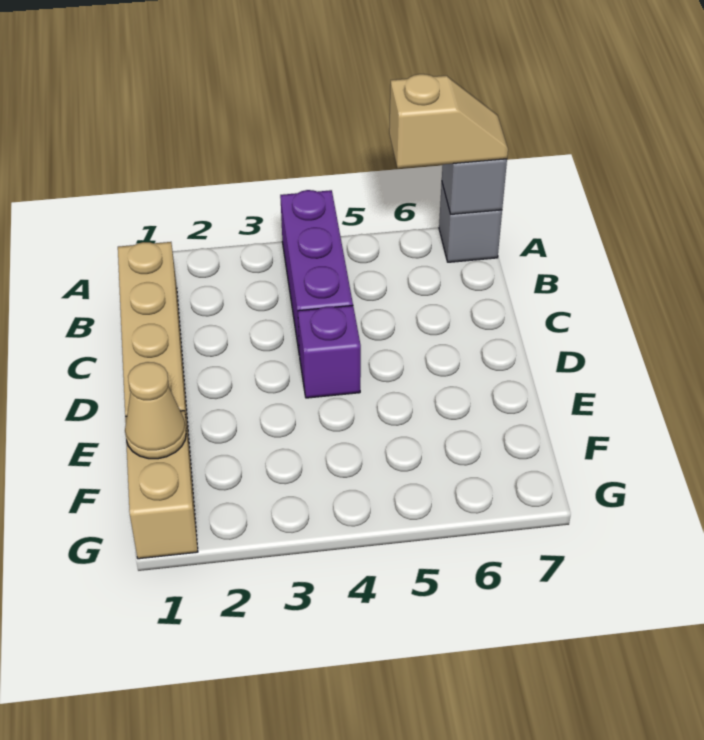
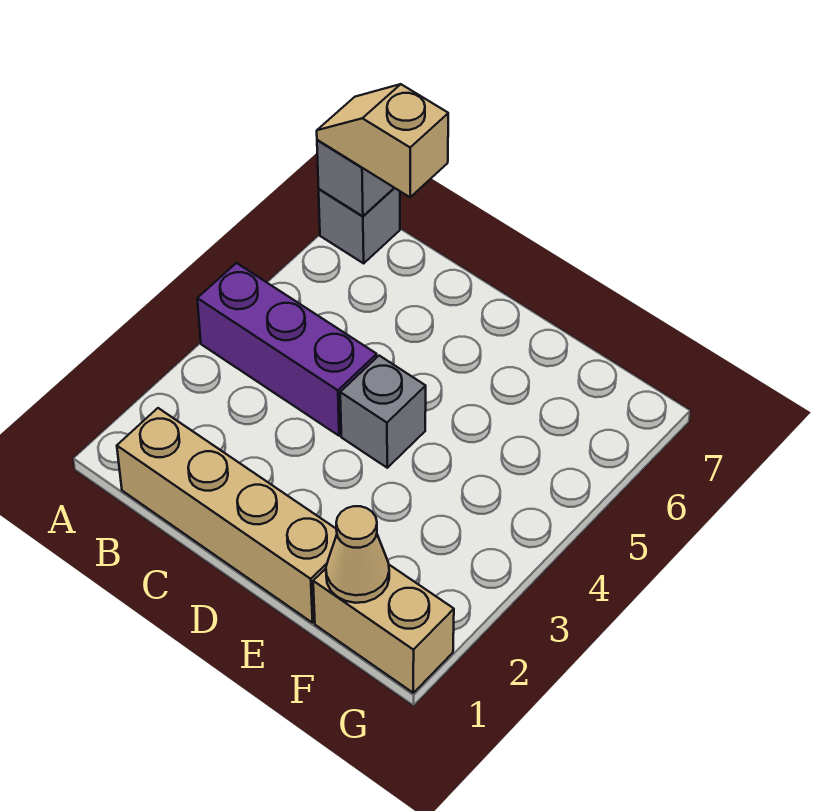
tan 1x2 slope [389,74,508,168] -> tan 1x2 slope turned to [317,84,448,197]
purple 1x1 brick [298,306,361,398] -> grey 1x1 brick [340,356,426,468]

